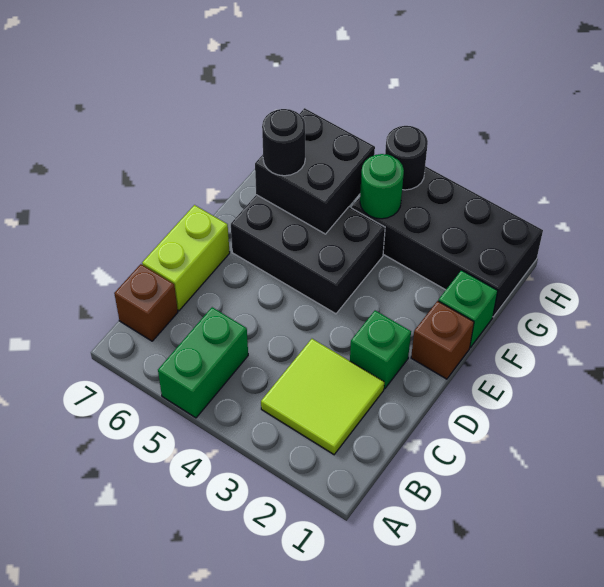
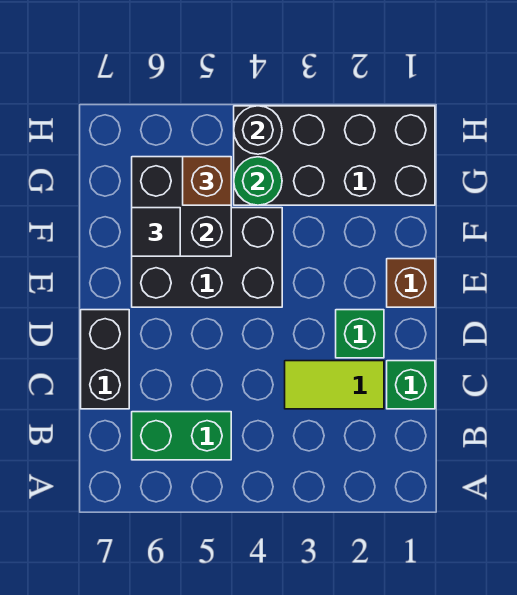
green 1x2 brick [158,307,248,418] -> green 1x2 brick turned to [132,412,231,460]
lime 2x2 tile [261,339,384,454] -> lime 1x2 tile [285,361,384,409]
brown 1x1 brick [114,264,178,341] -> brown 1x1 brick moved to [183,157,231,205]
lime 1x2 brick [142,205,230,311] -> black 1x2 brick [81,310,129,409]
green 1x1 brick [439,270,498,347] -> green 1x1 brick moved to [387,361,435,409]
black 1x1 round brick [262,109,305,176] -> black 1x1 tile [132,208,180,256]

